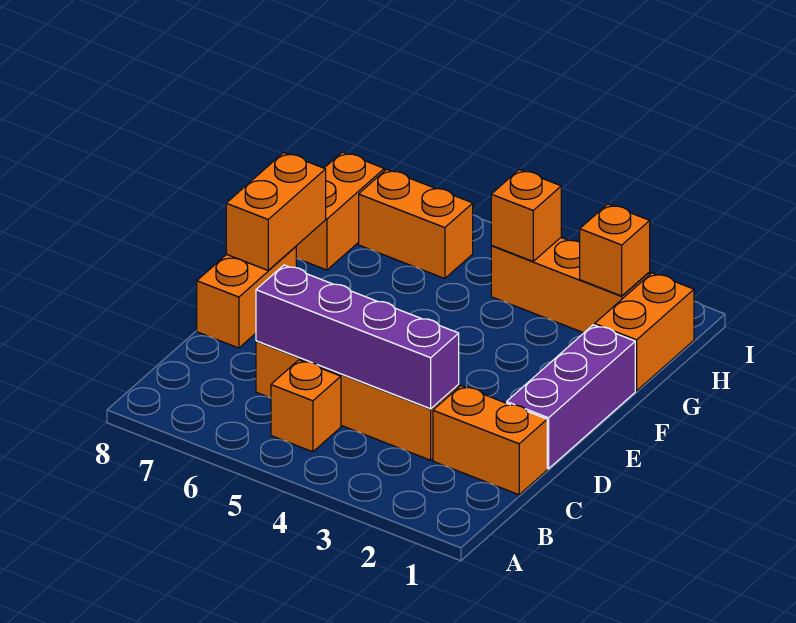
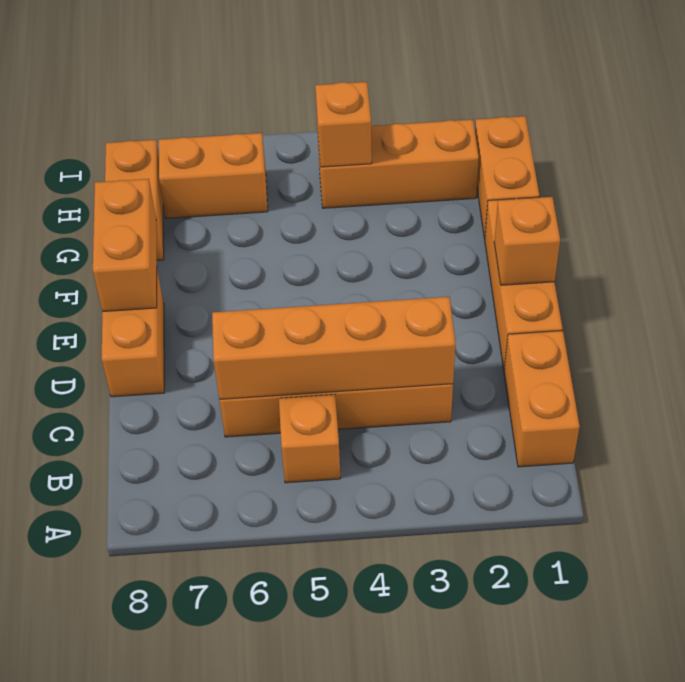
orange 1x2 brick [433,386,547,495] -> orange 1x2 brick turned to [504,331,580,467]
purple 1x4 brick [256,265,459,409] -> orange 1x4 brick [212,297,456,399]
purple 1x3 brick [507,325,635,469] -> orange 1x3 brick [485,197,563,369]
orange 1x1 brick [580,204,650,296] -> orange 1x1 brick moved to [494,197,560,285]

